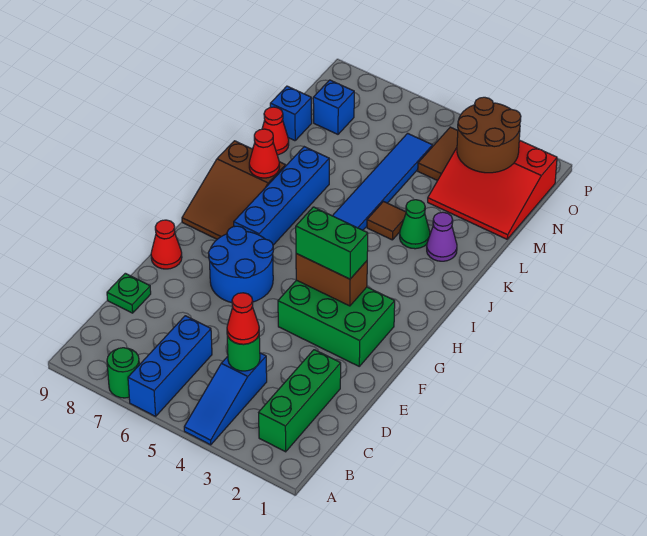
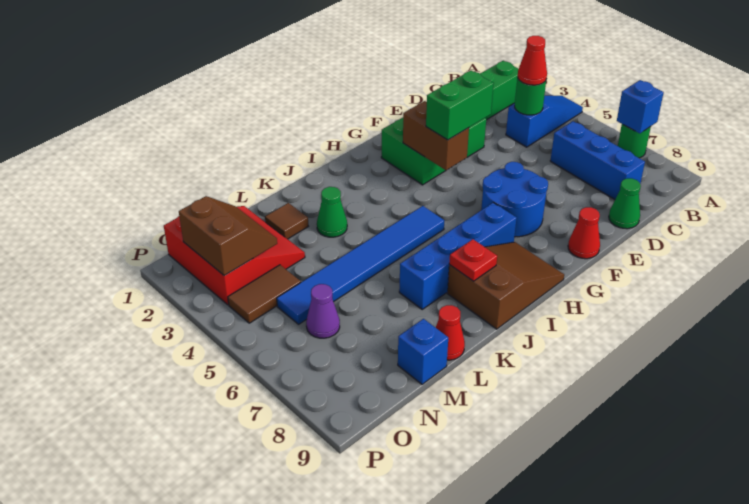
blue 1x3 brick [128,316,212,416] -> blue 1x3 brick turned to [550,121,645,199]
green 1x1 plate [107,273,151,313] -> green 1x1 cone [609,178,641,229]
green 2x3 brick [278,280,395,366] -> green 2x3 brick turned to [381,118,486,185]
green 1x2 brick [296,207,368,279] -> green 1x2 brick turned to [426,71,494,140]
red 1x1 cone [249,129,280,178] -> red 1x1 plate [449,239,497,281]
purple 1x1 cone [427,212,457,261] -> purple 1x1 cone moved to [306,284,340,338]
brown 1x1 tile [367,202,406,240] -> brown 1x1 tile moved to [265,203,309,239]
brown 2x2 round brick [457,97,521,173] -> brown 2x2 slope [179,196,277,276]
blue 1x1 brick [313,80,354,134] -> blue 1x1 brick moved to [617,80,664,133]

